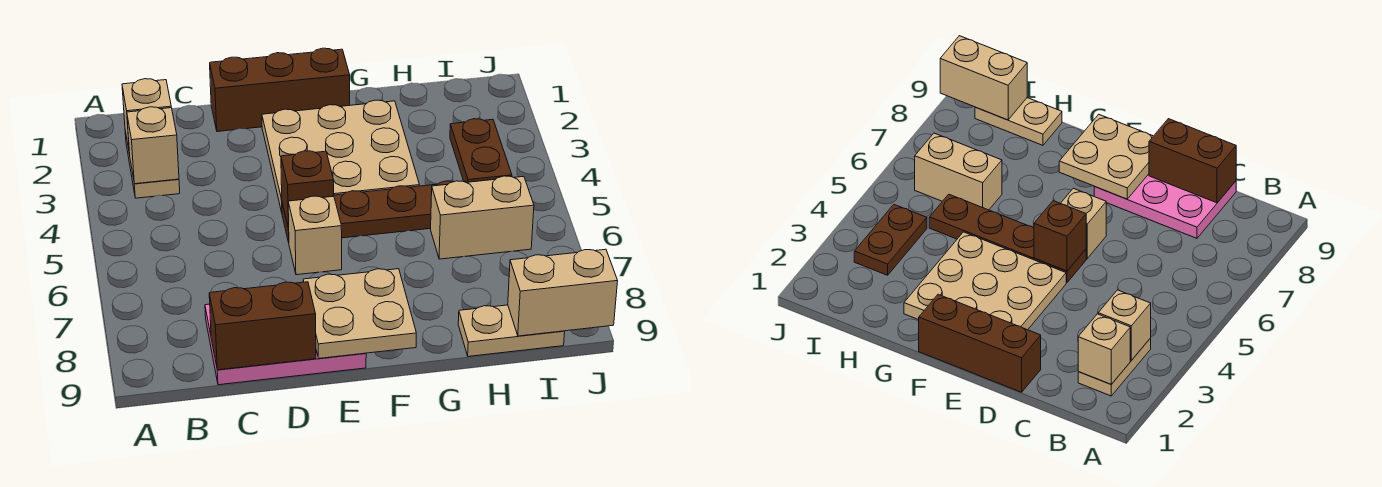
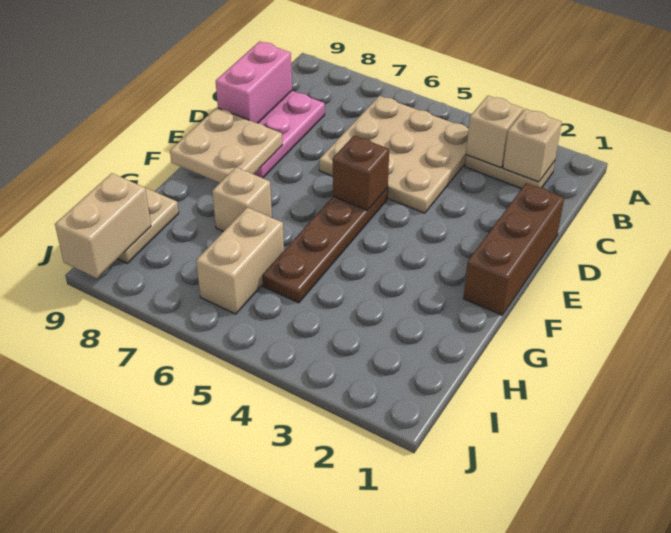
brown 1x2 brick [209,282,316,370] -> pink 1x2 brick [216,41,292,123]
tan 3x3 plate [262,100,419,212] -> tan 3x3 plate moved to [319,96,469,213]
tan 1x1 brick [288,196,342,275] -> tan 1x1 brick moved to [212,167,272,232]
brown 1x2 plate [450,119,512,182] -> none

